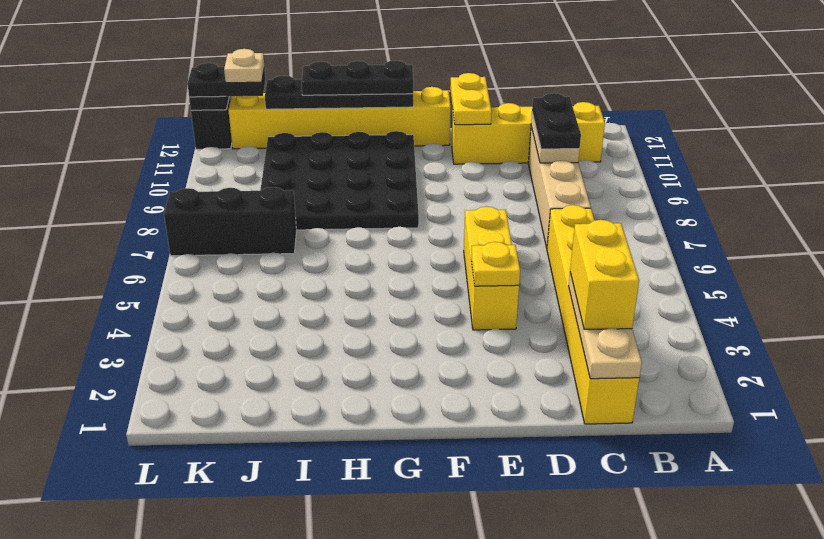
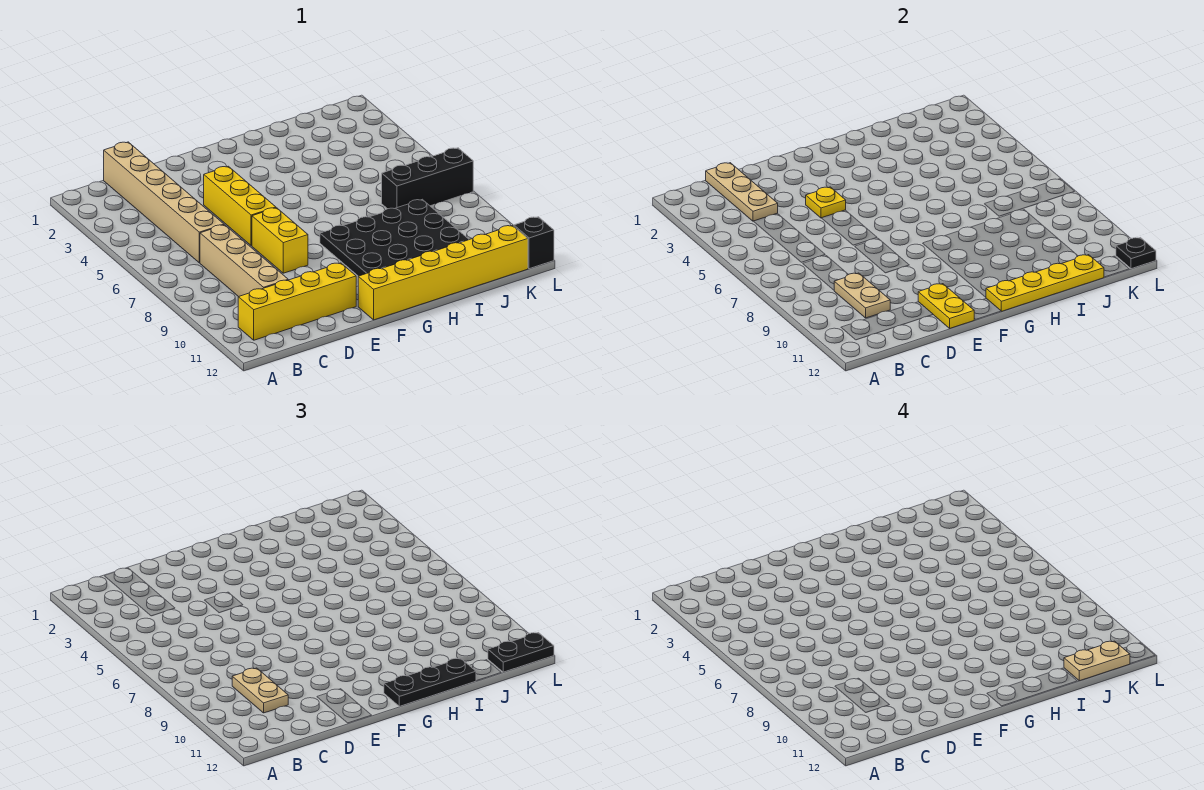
yellow 1x6 brick [547,205,639,424] -> tan 1x6 brick [104,142,224,263]
yellow 1x2 brick [570,220,639,330] -> yellow 1x2 brick moved to [252,208,308,273]
black 1x2 plate [532,93,581,149] -> tan 1x2 plate [232,668,288,713]
black 1x4 plate [265,76,413,109] -> yellow 1x4 plate [986,255,1104,311]
tan 1x1 plate [224,49,264,83] -> tan 1x2 plate [1064,641,1130,681]

